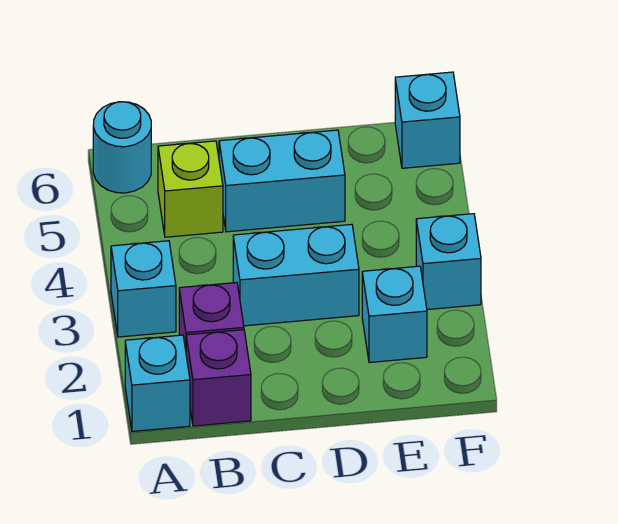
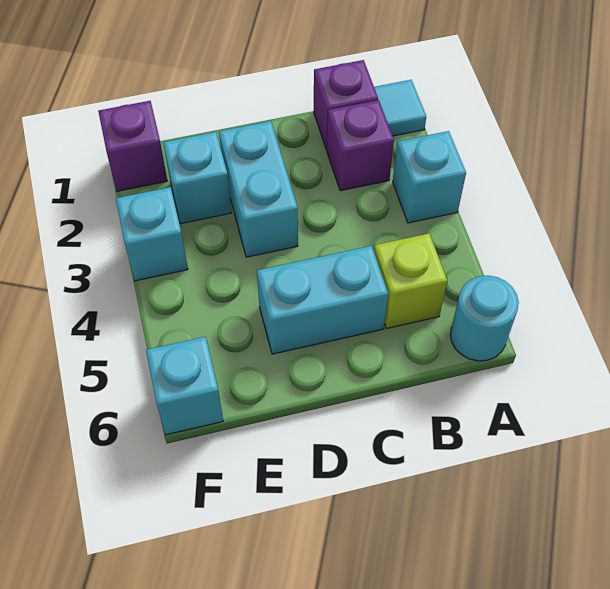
cyan 1x1 brick [125,335,190,431] -> cyan 1x1 tile [374,80,426,136]
cyan 1x2 brick [233,224,359,326] -> cyan 1x2 brick turned to [219,121,298,257]
none -> purple 1x1 brick [98,101,167,191]

